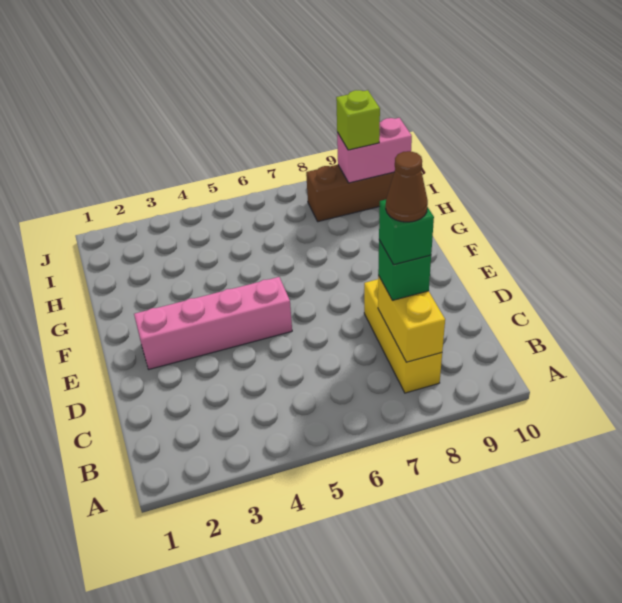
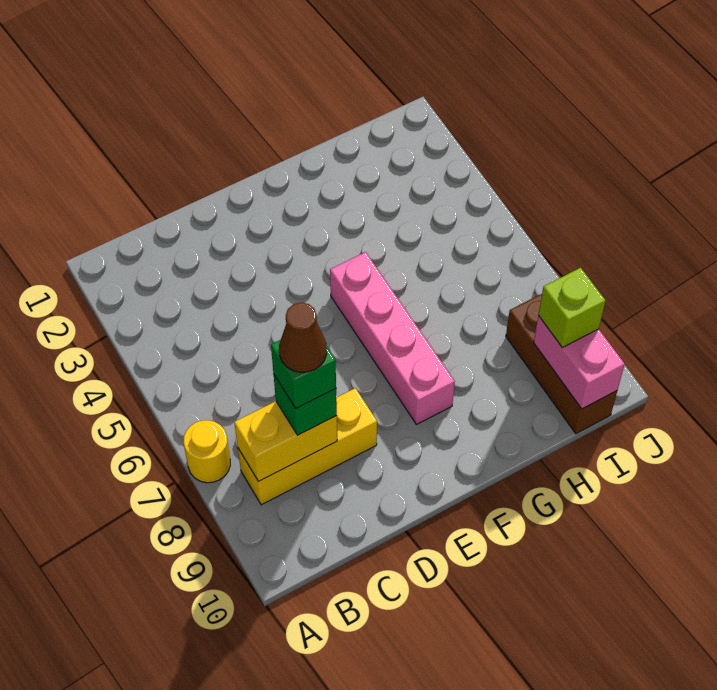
none -> yellow 1x1 round brick [184,420,230,483]
pink 1x4 brick [134,277,292,369] -> pink 1x4 brick moved to [330,252,455,424]

